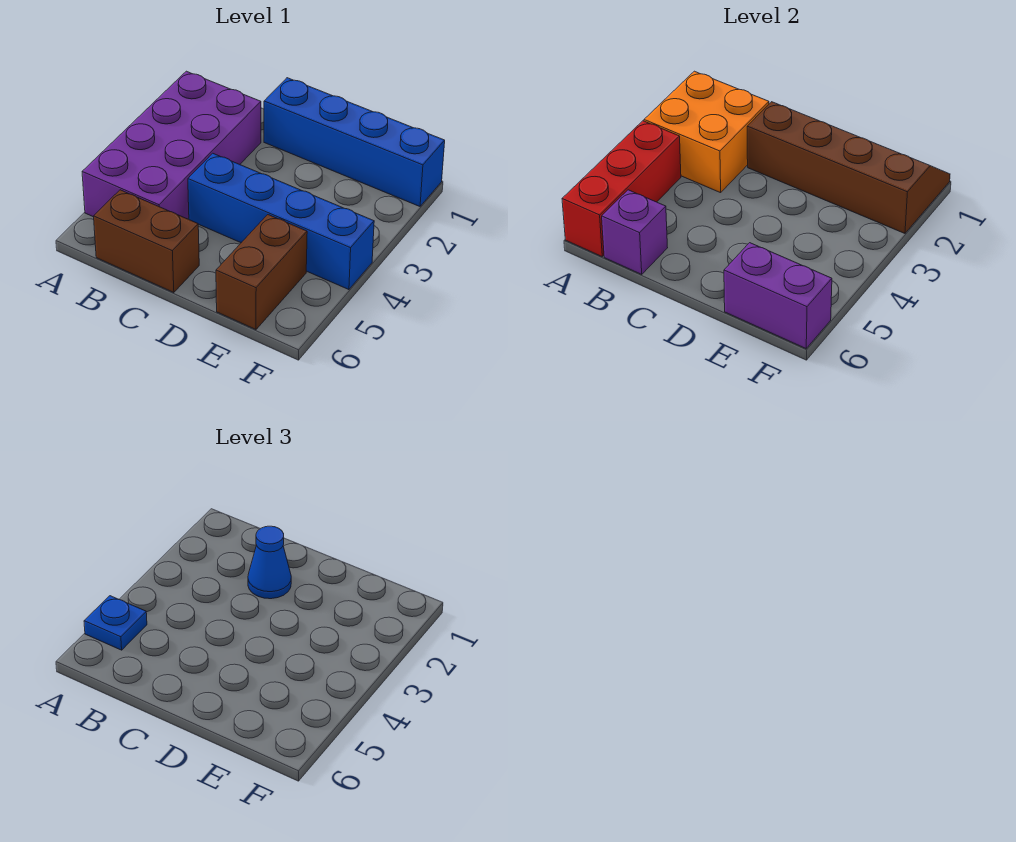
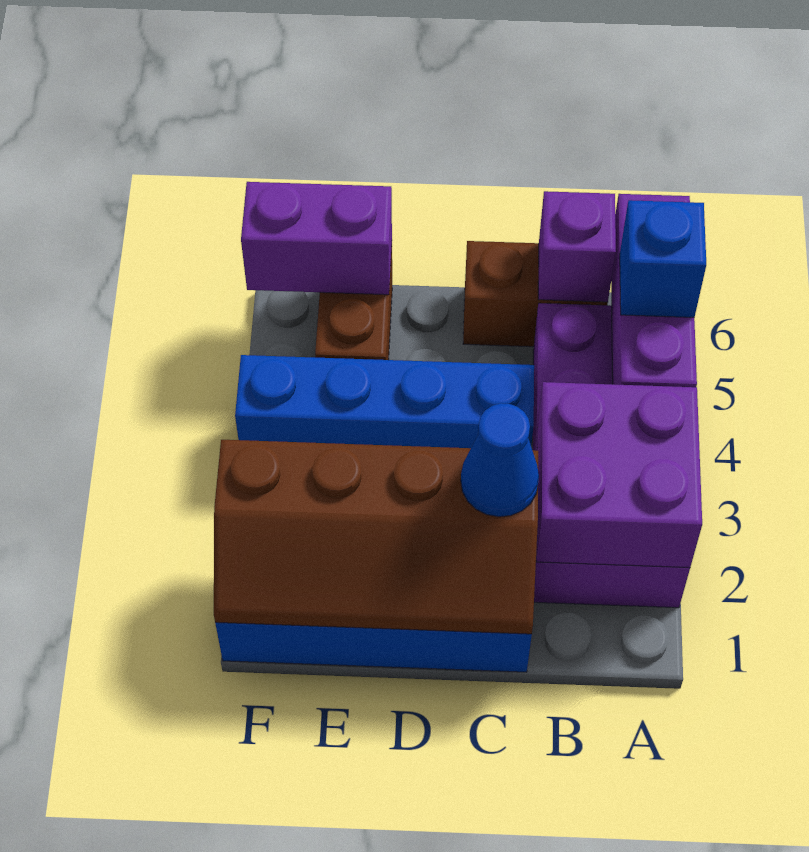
orange 2x2 brick [644,71,769,193] -> purple 2x2 brick [536,382,702,568]
red 1x3 brick [562,121,681,256] -> purple 1x3 brick [611,194,697,387]
blue 1x1 plate [84,596,147,650] -> blue 1x1 brick [620,200,706,317]

